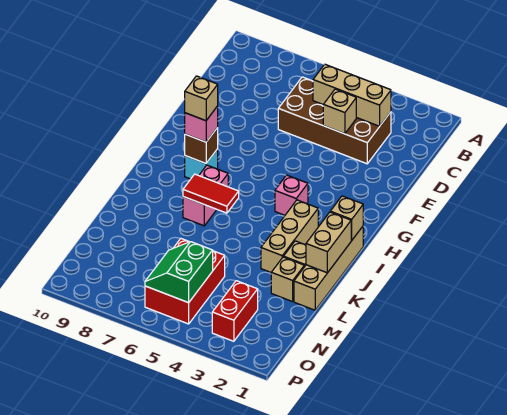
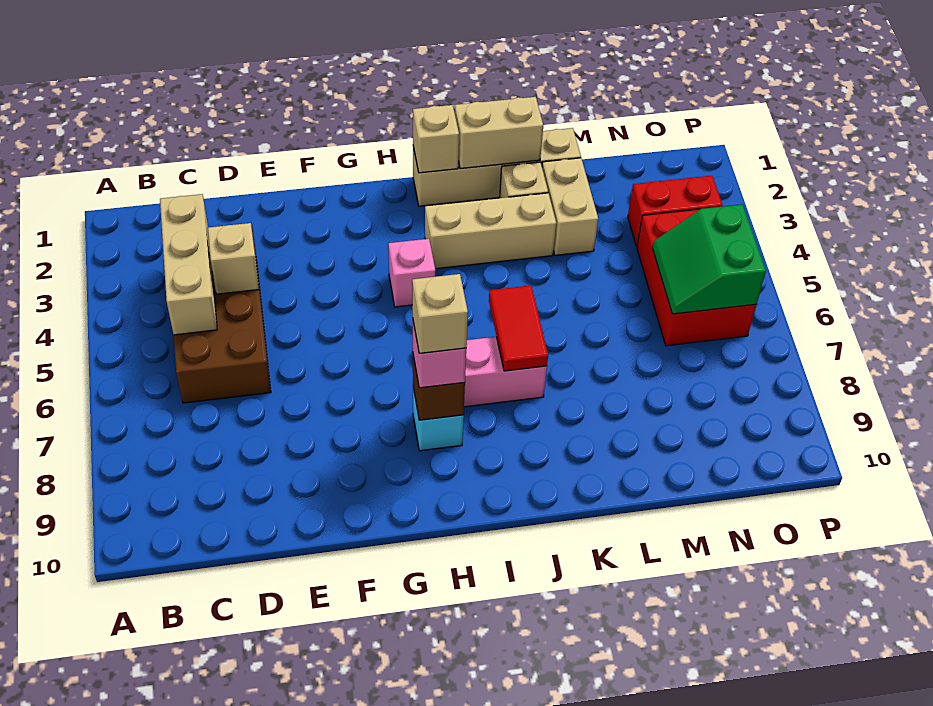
tan 1x1 brick [271,257,304,302] -> tan 1x2 brick [542,158,598,255]
red 2x3 brick [145,239,225,324] -> red 2x3 brick turned to [637,209,756,346]
green 2x2 slope [145,242,213,303] -> green 2x2 slope turned to [652,204,766,314]

